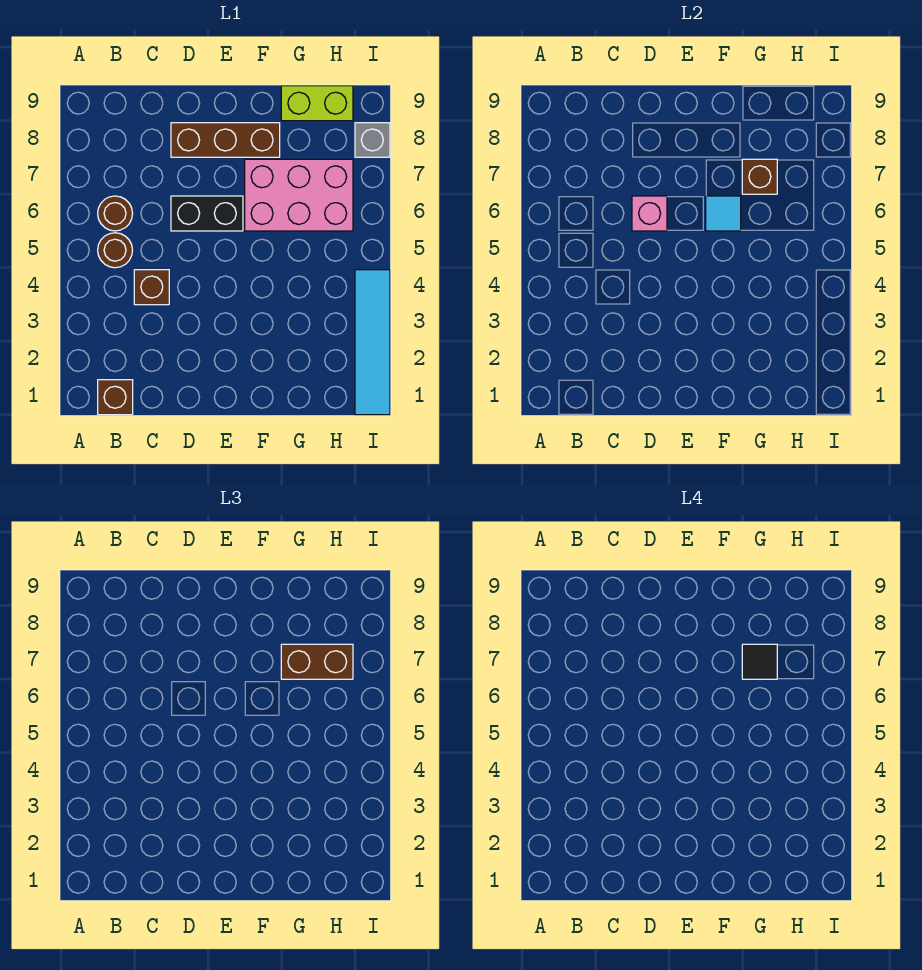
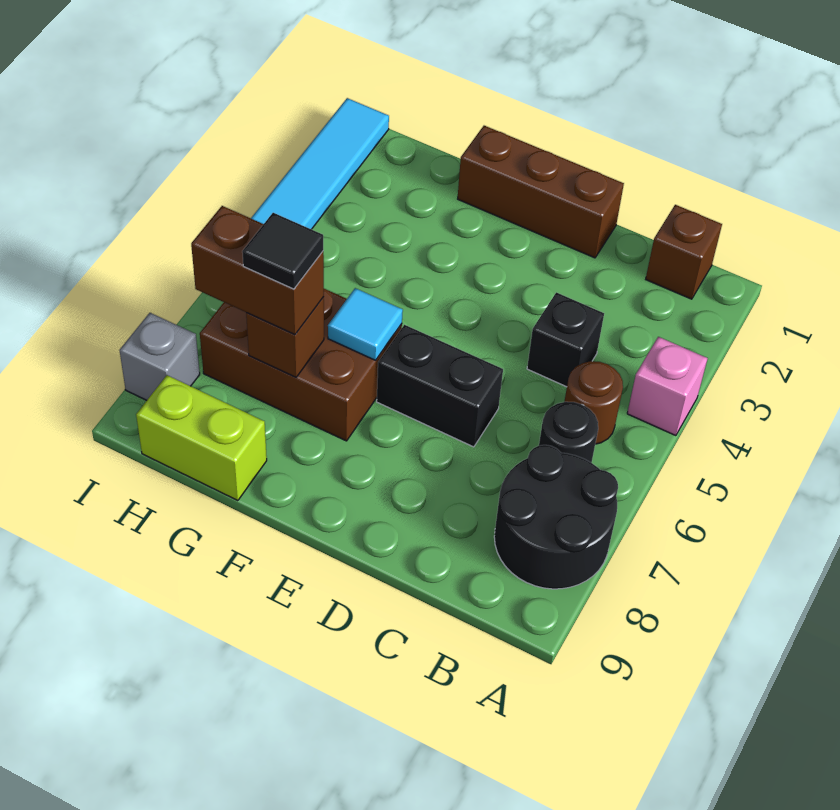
none -> black 2x2 round brick [494,445,618,589]
brown 1x1 round brick [98,196,133,231] -> black 1x1 round brick [539,402,598,463]
brown 1x1 brick [134,270,169,305] -> black 1x1 brick [527,292,604,387]
pink 1x1 brick [632,196,667,231] -> pink 1x1 brick moved to [627,337,708,436]
brown 1x3 brick [171,123,280,157] -> brown 1x3 brick moved to [458,126,624,258]
pink 2x3 brick [245,159,353,231] -> brown 2x3 brick [200,289,402,441]

